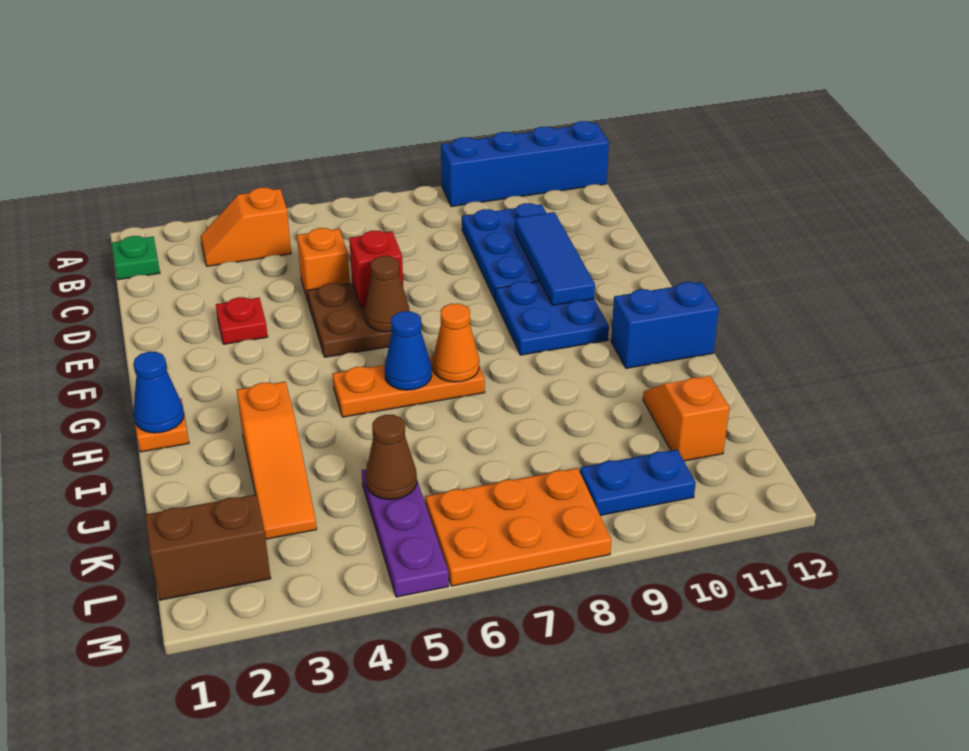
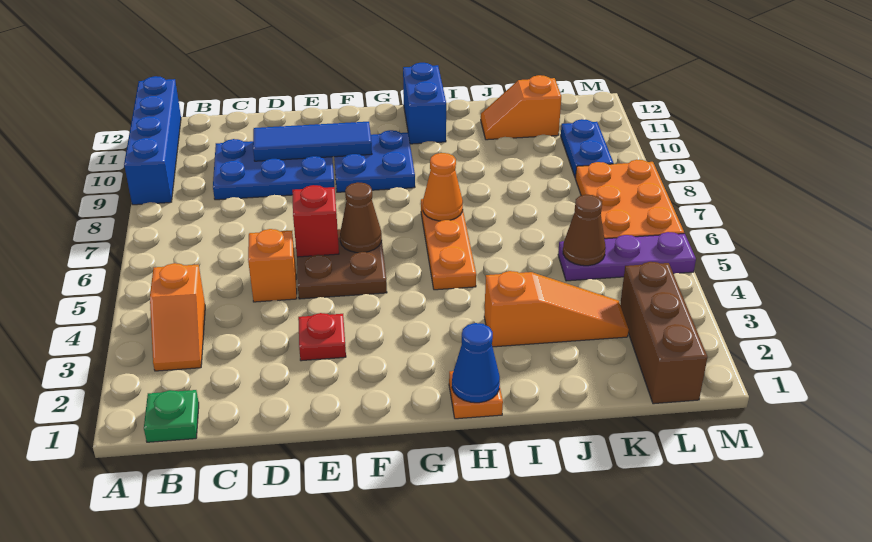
blue 1x1 cone [385,311,432,390] -> none
brown 1x2 brick [145,494,271,600] -> brown 1x3 brick [620,262,707,404]

